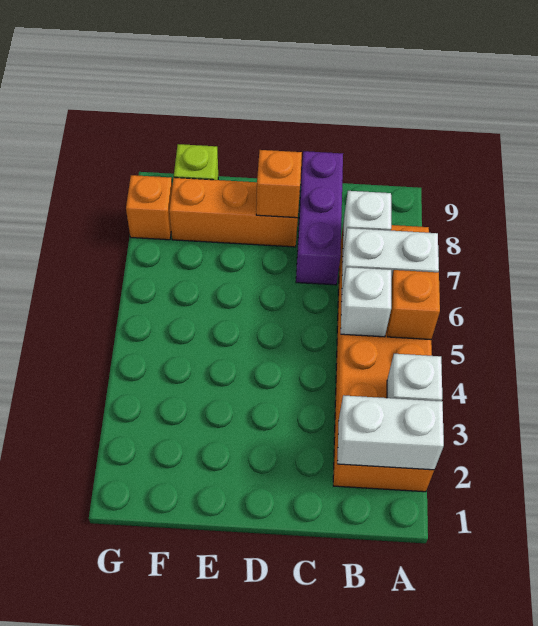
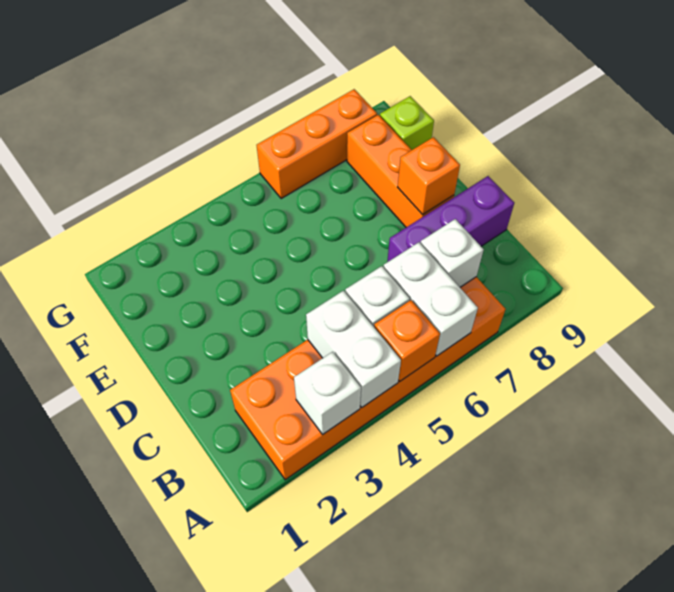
white 1x2 brick [337,395,444,470] -> white 1x2 brick moved to [306,291,401,407]
orange 1x1 brick [126,175,172,240] -> orange 1x3 brick [257,89,377,199]

